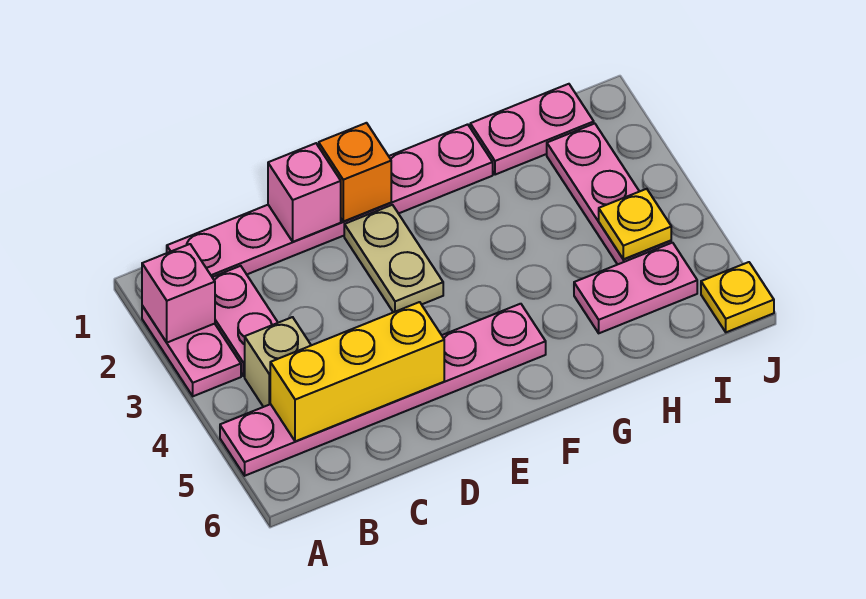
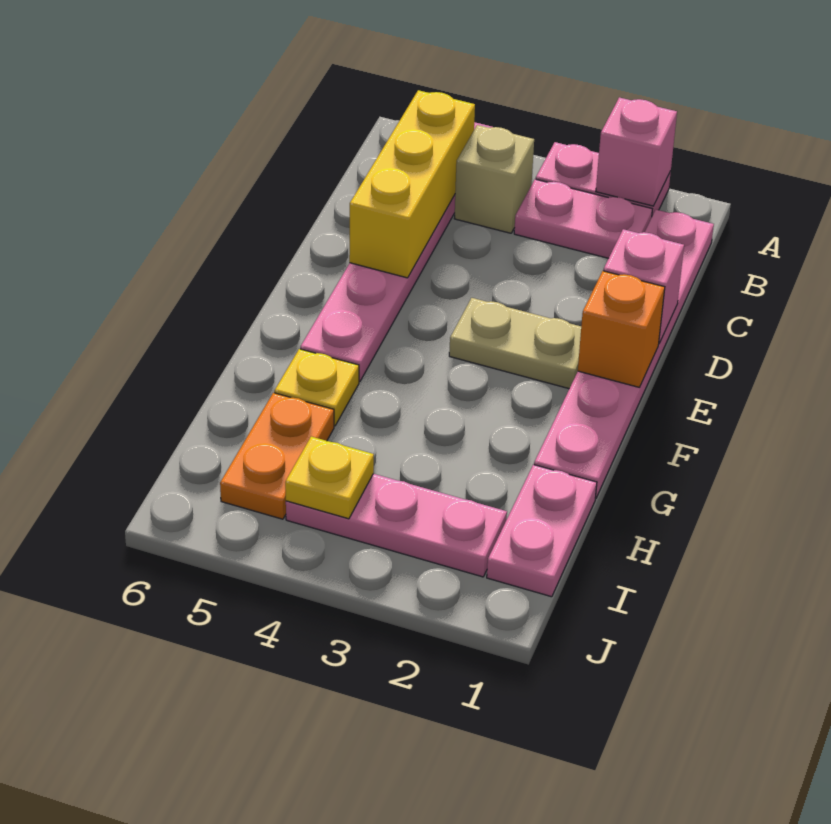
pink 1x2 plate [574,243,697,333] -> orange 1x2 plate [220,393,334,519]
yellow 1x1 plate [701,262,774,332] -> yellow 1x1 plate moved to [274,349,359,426]

